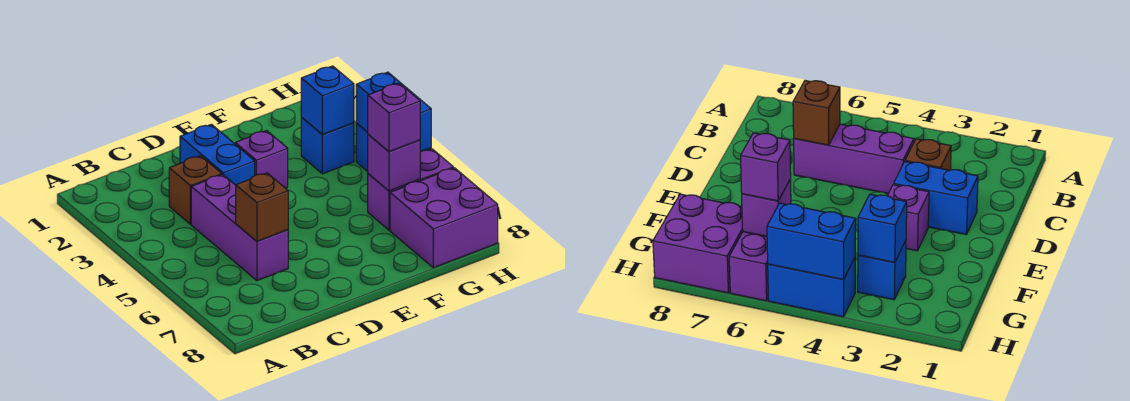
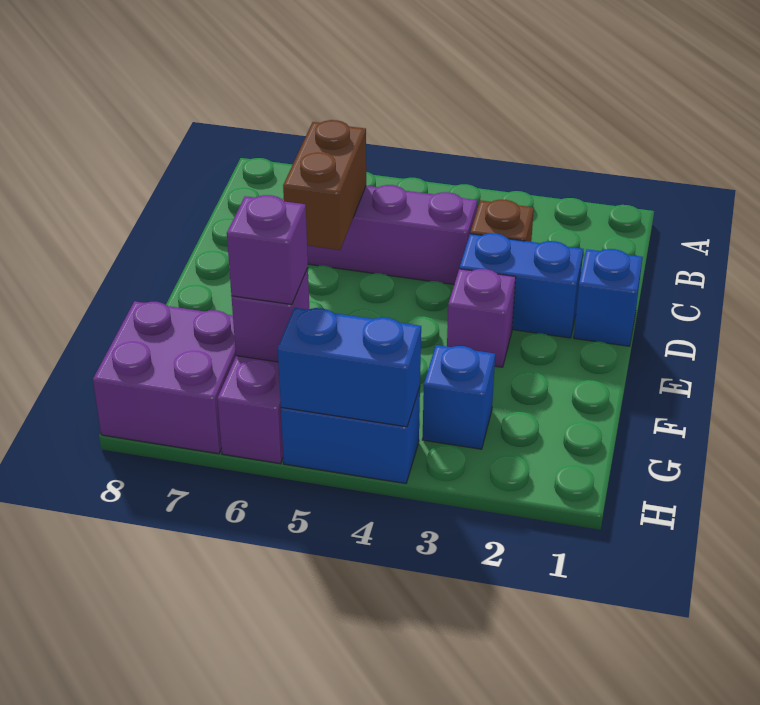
brown 1x1 brick [236,173,288,241] -> brown 1x2 brick [283,120,366,250]
blue 1x1 brick [301,66,354,135] -> blue 1x1 brick moved to [574,249,643,346]

